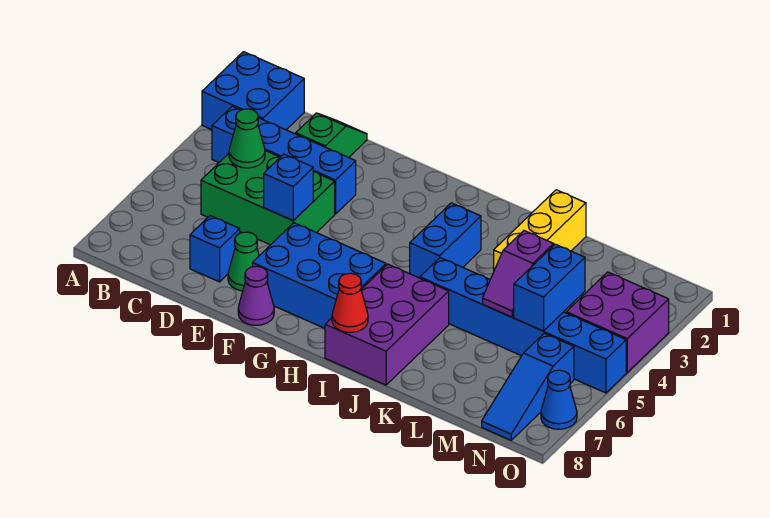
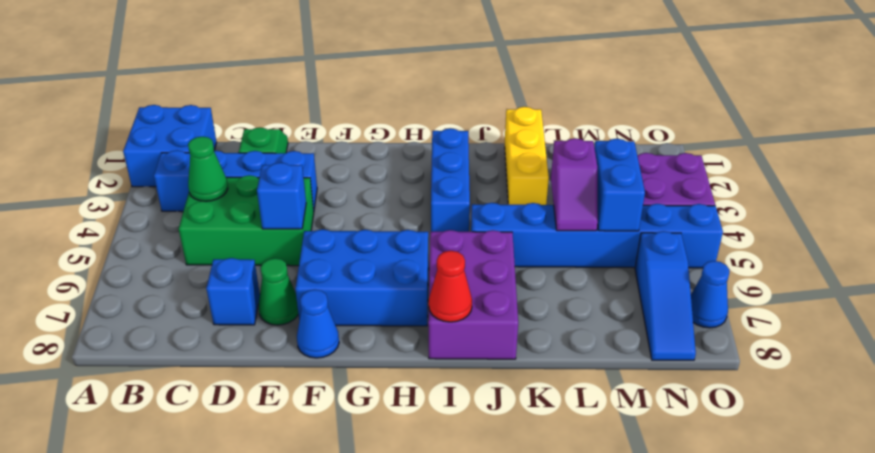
purple 1x1 cone [238,266,274,325] -> blue 1x1 cone [297,290,339,358]
blue 1x2 brick [410,203,481,278] -> blue 1x3 brick [431,128,470,232]

